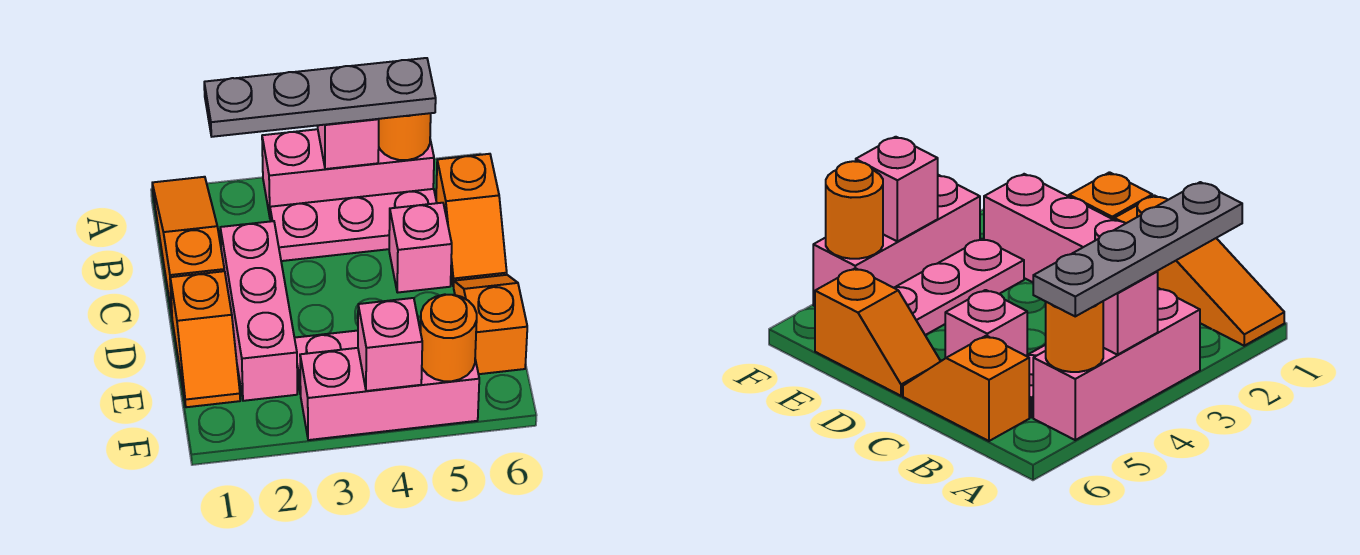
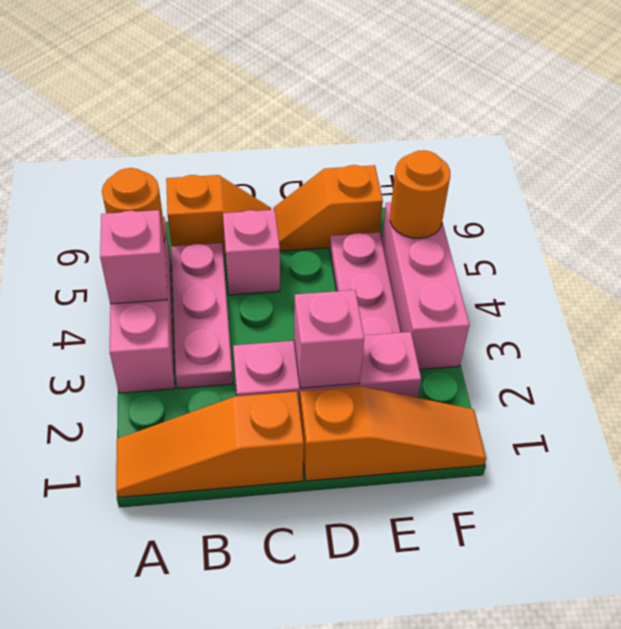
grey 1x4 plate [204,58,436,137] -> none
orange 1x2 slope [170,271,240,407] -> orange 1x3 slope [300,386,486,481]
pink 1x1 brick [358,298,422,391] -> pink 1x1 brick moved to [294,290,364,388]

